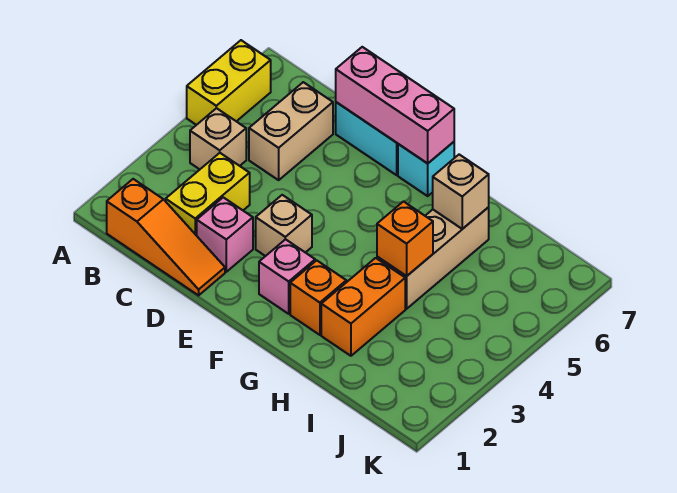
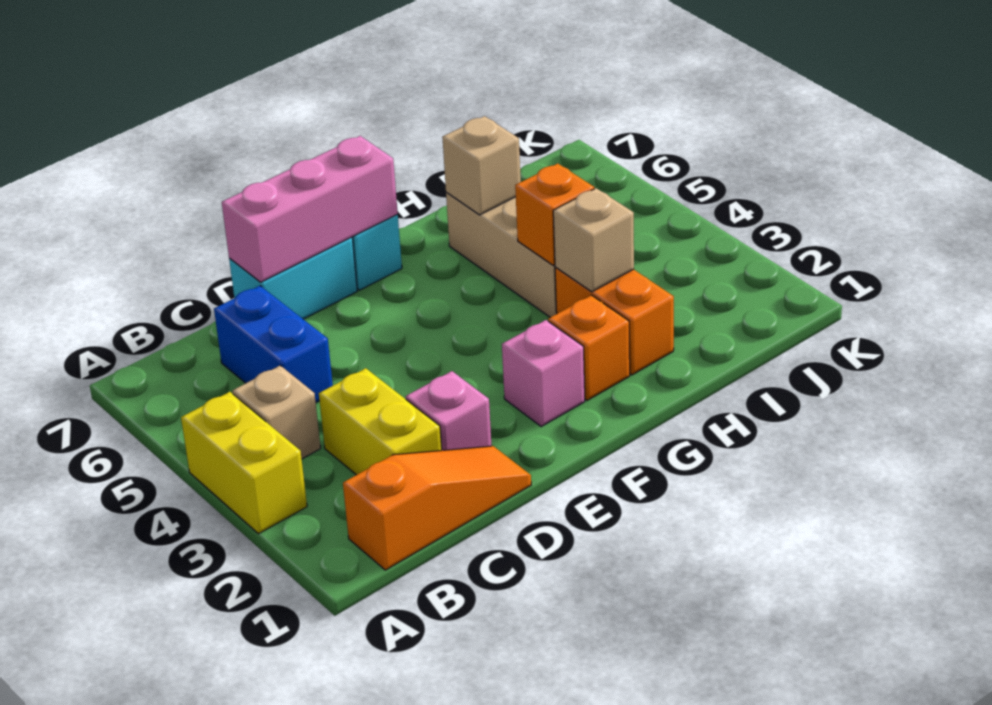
yellow 1x2 brick [187,40,271,125] -> yellow 1x2 brick moved to [181,392,307,534]
tan 1x2 brick [249,82,333,180] -> blue 1x2 brick [214,286,333,403]
tan 1x1 brick [256,195,312,256] -> tan 1x1 brick moved to [553,188,634,292]

